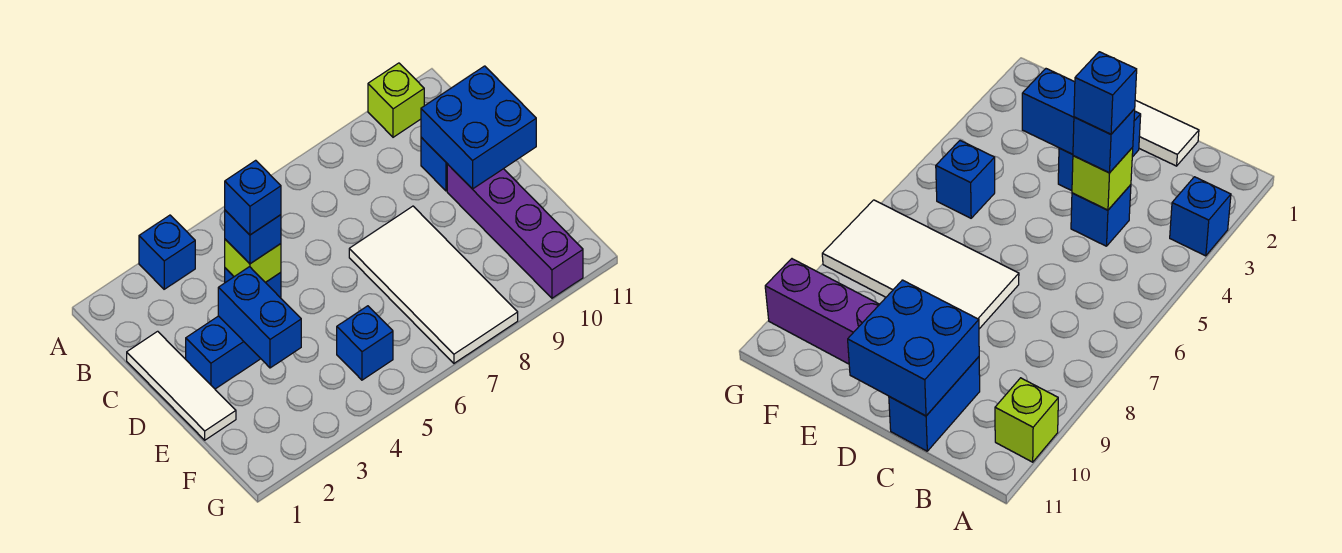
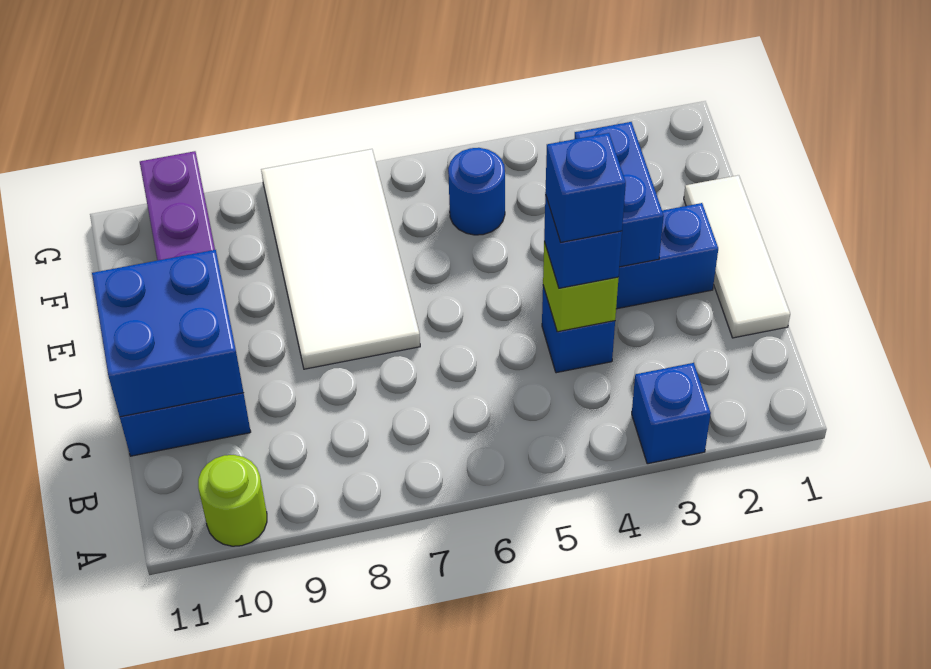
lime 1x1 brick [368,63,424,137] -> lime 1x1 round brick [198,455,267,546]
blue 1x1 brick [337,306,393,380] -> blue 1x1 round brick [448,148,505,235]

